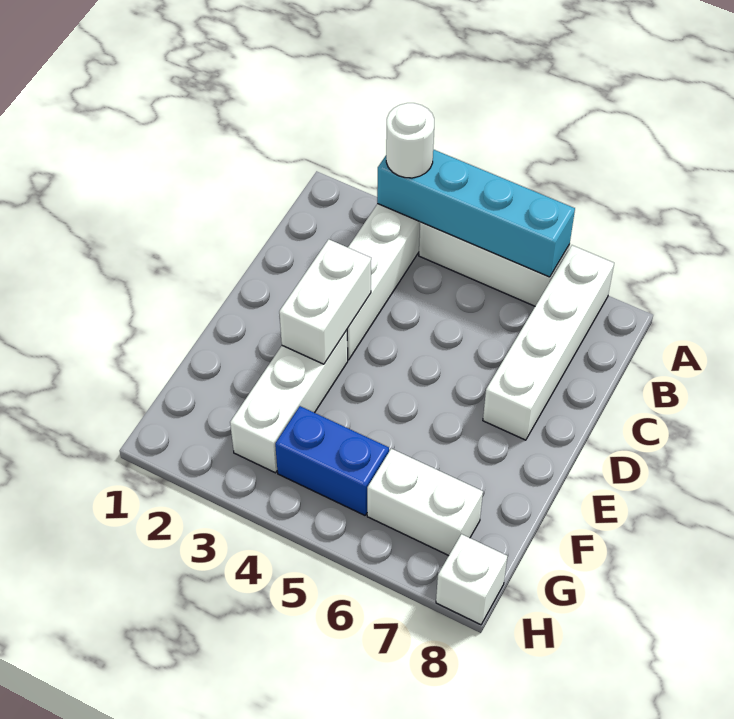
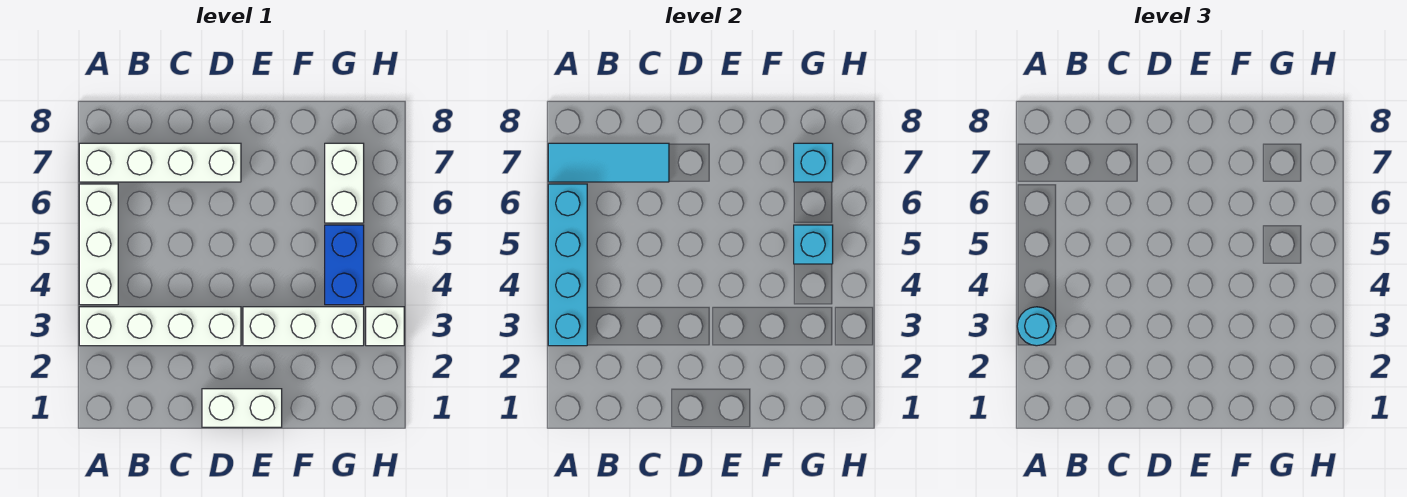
white 1x1 round brick [386,103,434,178] -> cyan 1x1 round brick [1017,307,1056,346]
none -> cyan 1x3 tile [548,143,669,182]
white 1x2 brick [279,239,371,364] -> white 1x2 brick moved to [202,389,282,427]
none -> cyan 1x1 brick [794,225,833,264]
none -> cyan 1x1 brick [794,143,833,182]
white 1x1 brick [436,534,507,625] -> white 1x1 brick moved to [366,307,404,346]

